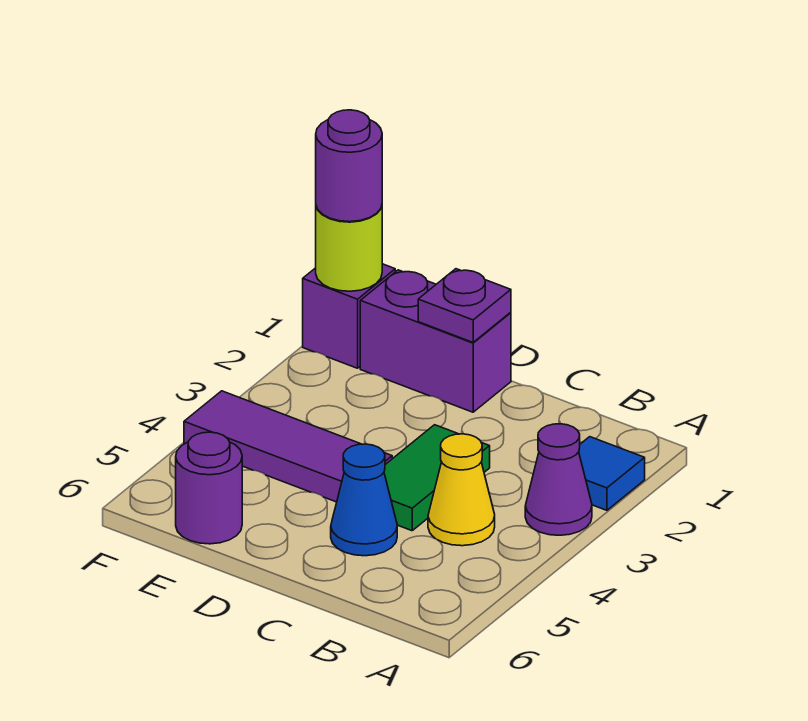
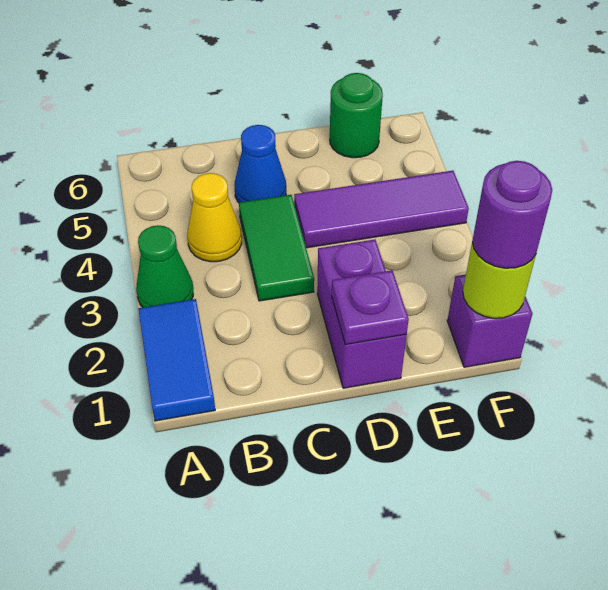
blue 1x1 tile [579,437,645,510] -> blue 1x2 tile [138,299,215,421]
purple 1x1 cone [525,424,592,535] -> green 1x1 cone [136,225,193,307]
purple 1x2 brick [360,270,511,412] -> purple 1x2 brick turned to [317,240,407,388]
purple 1x1 round brick [176,432,242,544] -> green 1x1 round brick [330,73,383,158]

